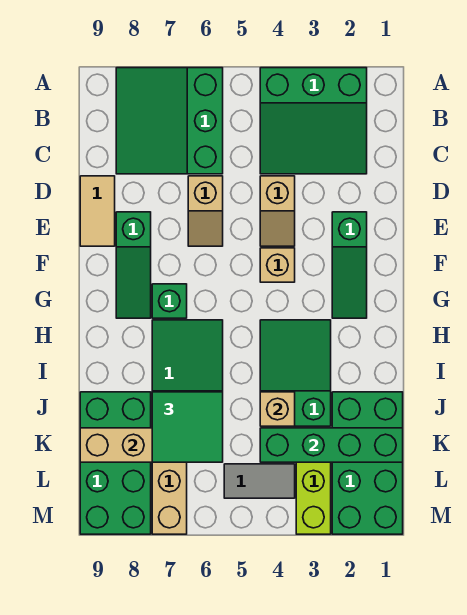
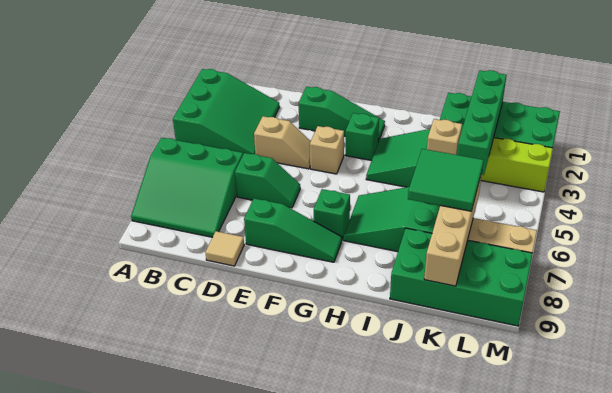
tan 1x2 slope [188,176,223,246] -> green 1x2 slope [235,153,300,208]
tan 1x2 tile [80,176,115,246] -> tan 1x1 tile [205,231,244,266]
none -> green 1x1 brick [346,113,379,161]
grey 1x2 tile [224,464,295,498] -> none

